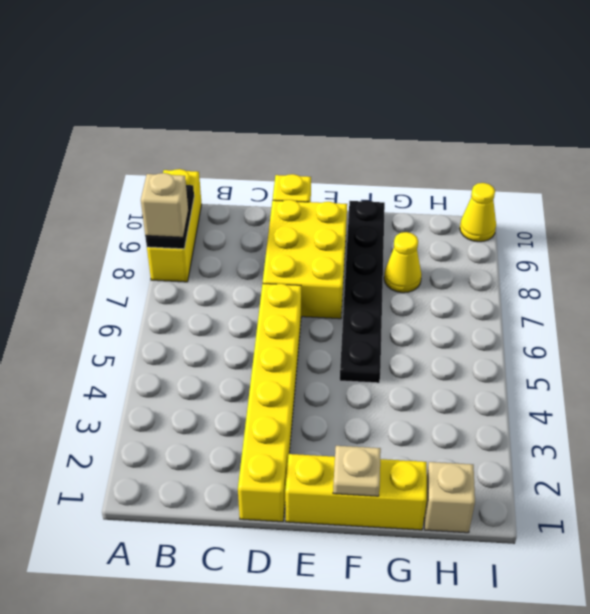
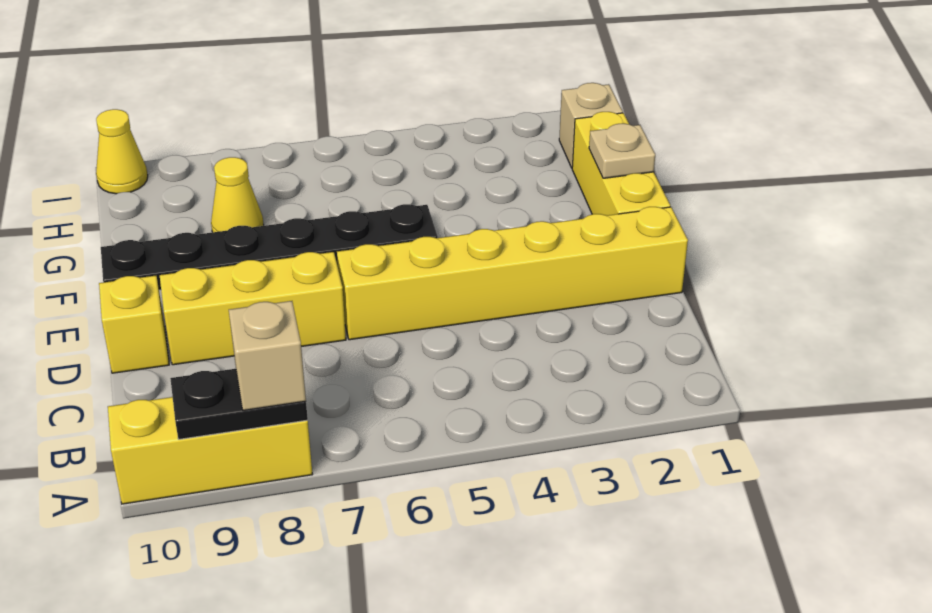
yellow 2x3 brick [263,200,347,319] -> yellow 1x3 brick [160,252,346,365]

